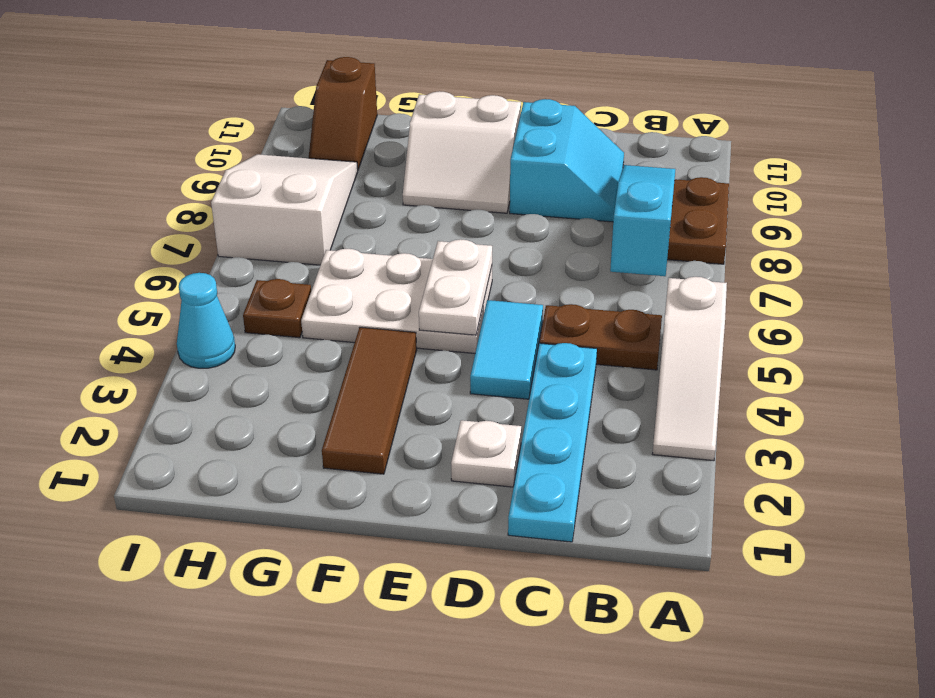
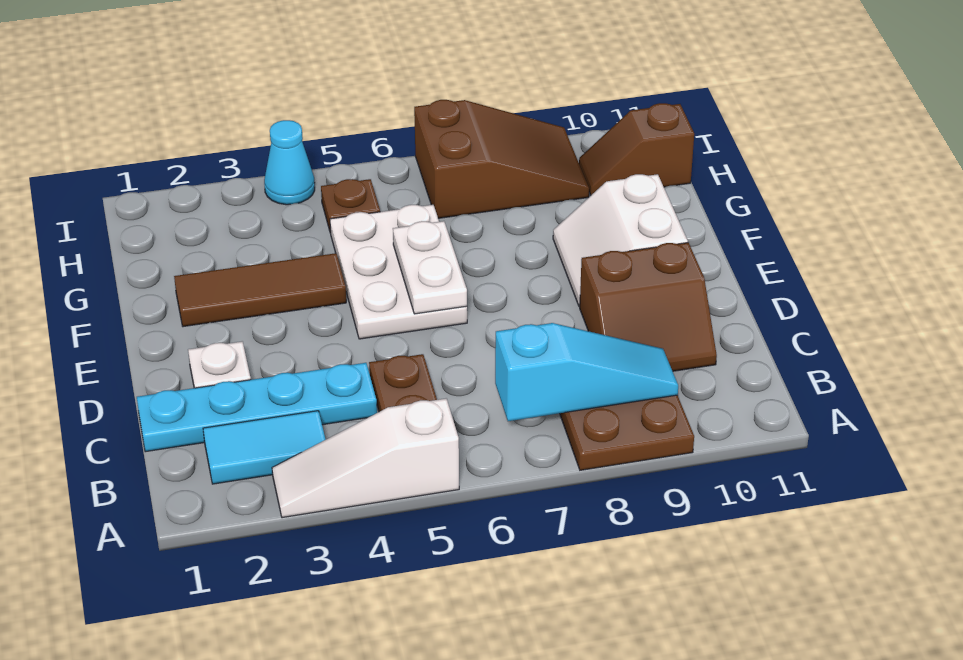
cyan 2x2 slope [510,99,624,222] -> brown 2x2 slope [580,243,717,371]
cyan 1x2 tile [470,300,543,399] -> cyan 1x2 tile moved to [203,411,326,484]
white 1x2 plate [419,239,492,335] -> white 1x2 plate turned to [393,221,467,314]
white 2x3 slope [211,154,358,265] -> brown 2x3 slope [414,100,589,218]

